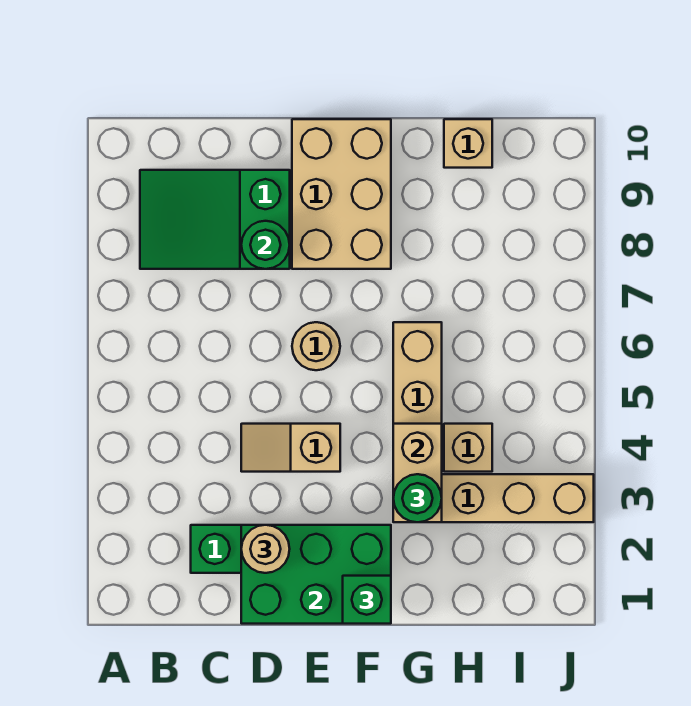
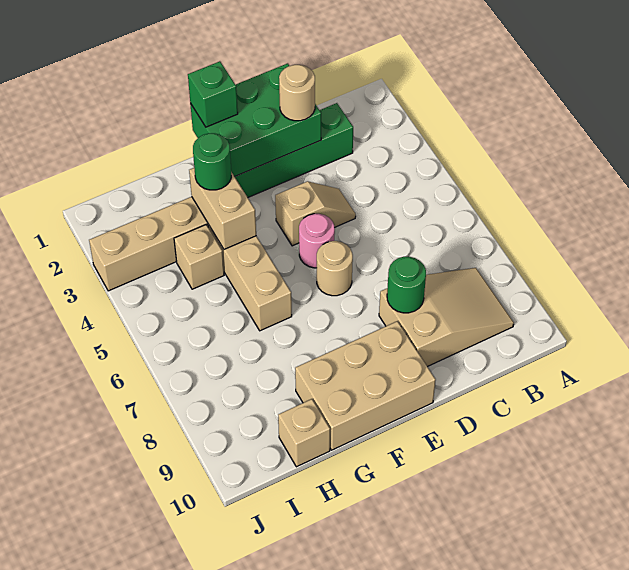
green 2x3 slope [140,170,290,269] -> tan 2x3 slope [379,268,514,367]
none -> pink 1x1 round brick [299,214,335,268]
tan 2x3 brick [292,119,391,269] -> tan 2x3 brick turned to [295,321,436,450]

